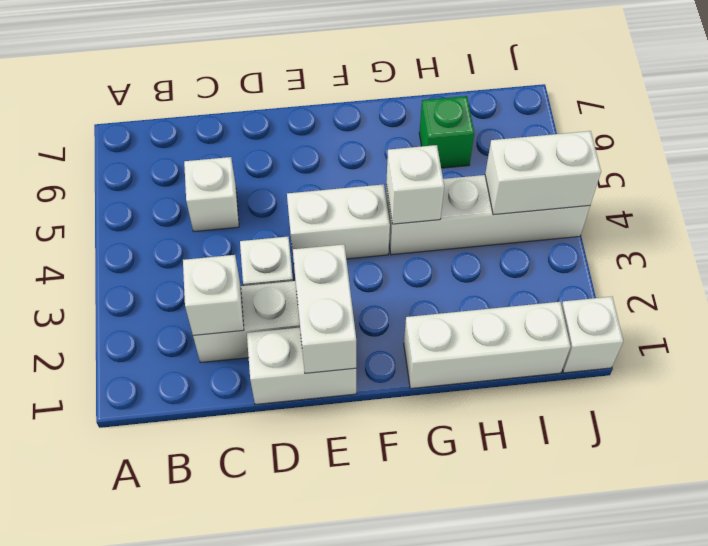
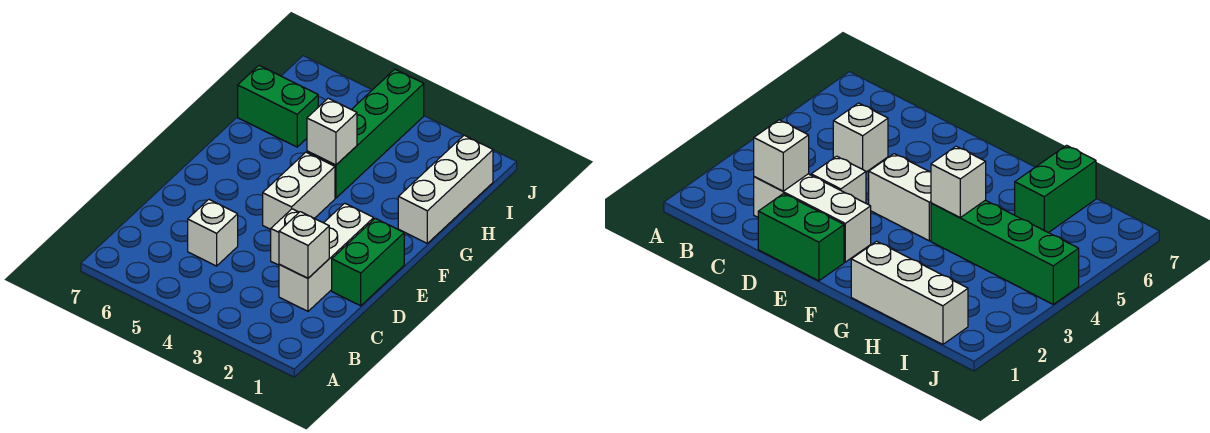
white 1x2 brick [247,328,356,404] -> green 1x2 brick [332,218,404,306]
white 1x2 brick [293,244,356,373] -> none
white 1x4 brick [386,175,590,255] -> green 1x4 brick [307,69,424,198]
green 1x1 brick [419,96,474,168] -> green 1x2 brick [238,66,318,147]
white 1x2 brick [485,131,601,215] -> none
white 1x1 brick [562,297,623,373] -> none

